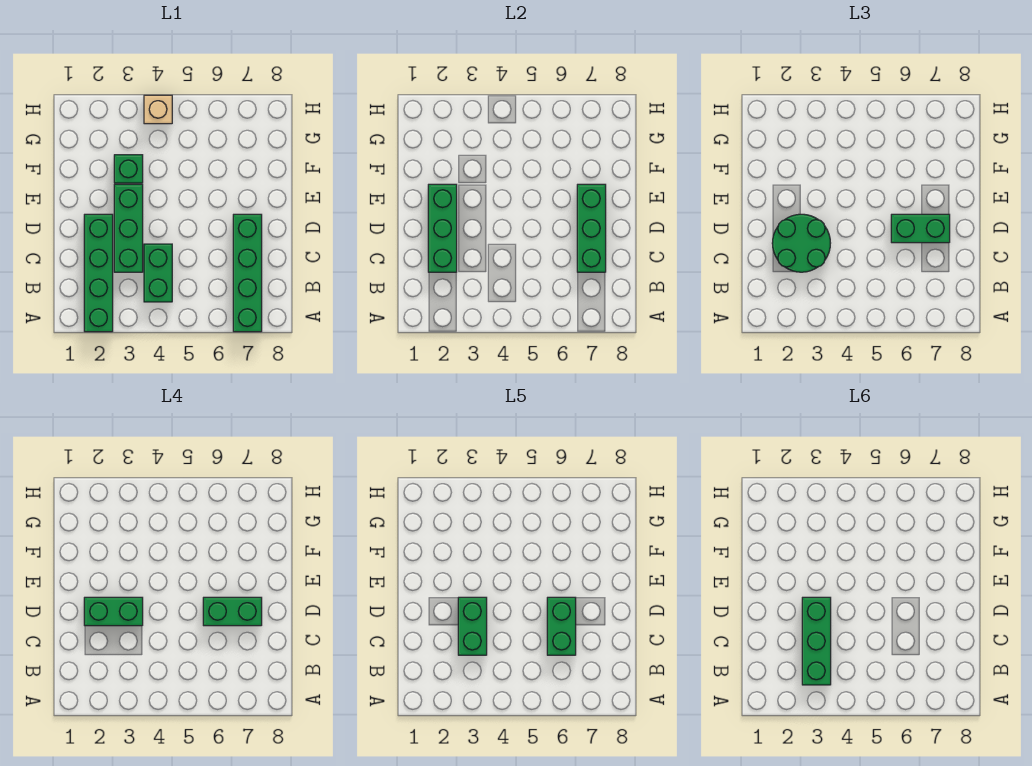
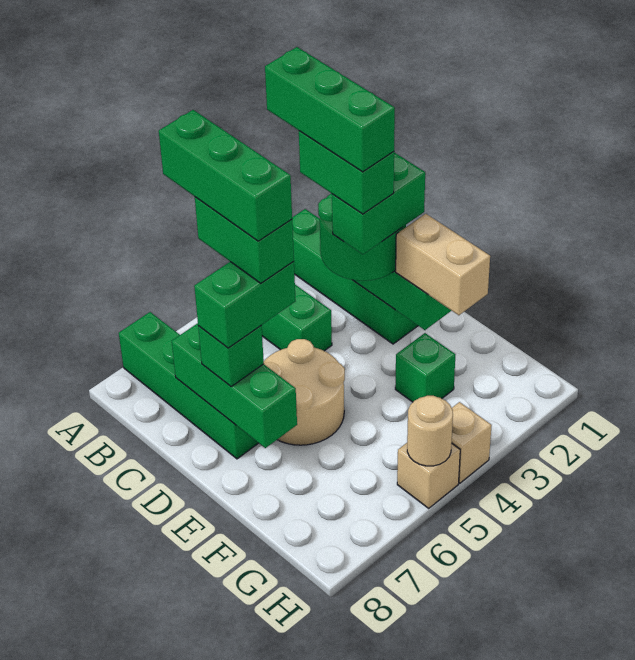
green 1x3 brick [114,184,143,272] -> green 1x3 brick moved to [159,110,292,241]
none -> tan 2x2 round brick [264,339,345,445]
green 1x2 brick [891,214,950,243] -> green 1x1 brick [198,326,264,386]
none -> tan 1x2 brick [396,214,490,315]
none -> tan 1x1 brick [397,443,460,508]
none -> tan 1x1 round brick [407,396,453,466]

